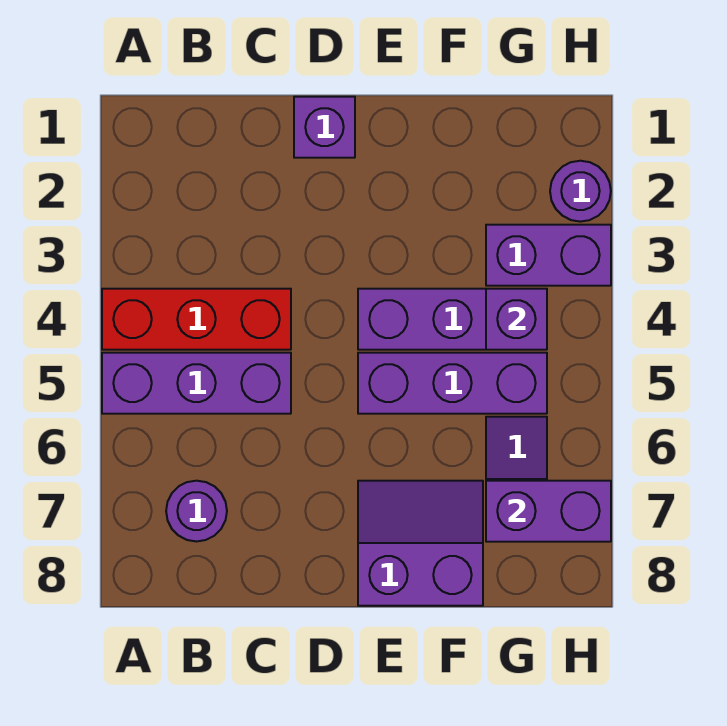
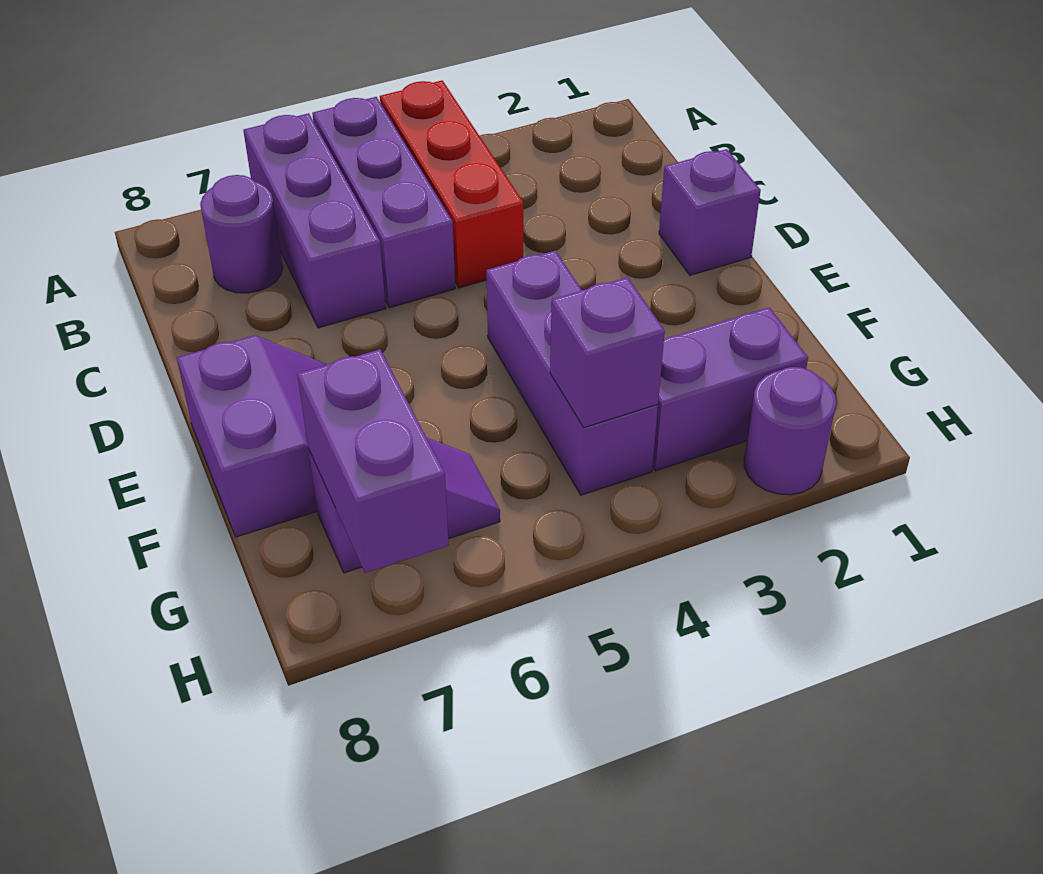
purple 1x3 brick [358,353,547,414] -> purple 1x3 brick moved to [243,113,386,328]
purple 1x2 brick [486,225,611,286] -> purple 1x2 brick turned to [652,307,808,471]

